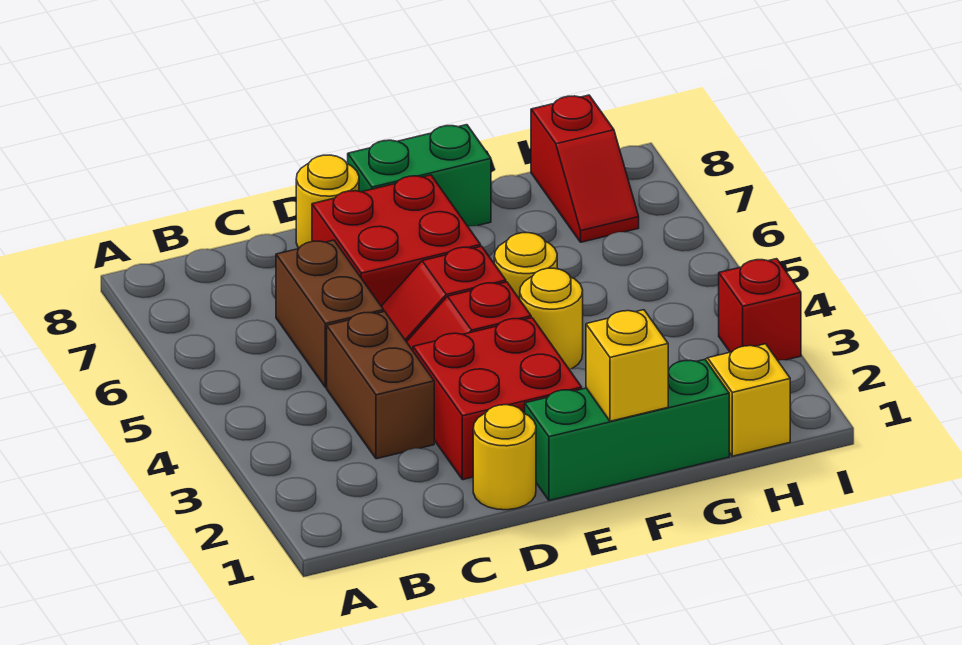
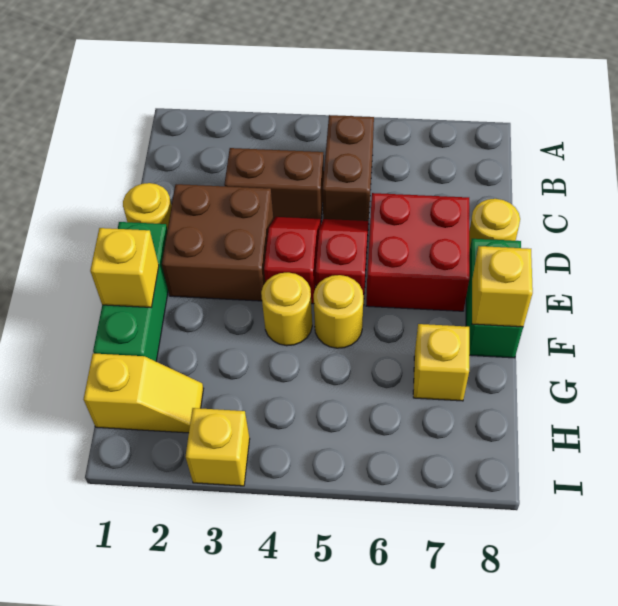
brown 1x2 brick [276,240,384,387] -> brown 1x2 brick turned to [323,115,374,224]
red 2x2 brick [413,318,582,480] -> brown 2x2 brick [162,184,274,301]
none -> yellow 1x1 brick [472,246,533,327]
none -> yellow 1x1 brick [413,324,469,401]
red 1x2 slope [531,95,639,242] -> none
red 1x1 brick [719,259,801,361] -> yellow 1x1 brick [185,408,250,486]

